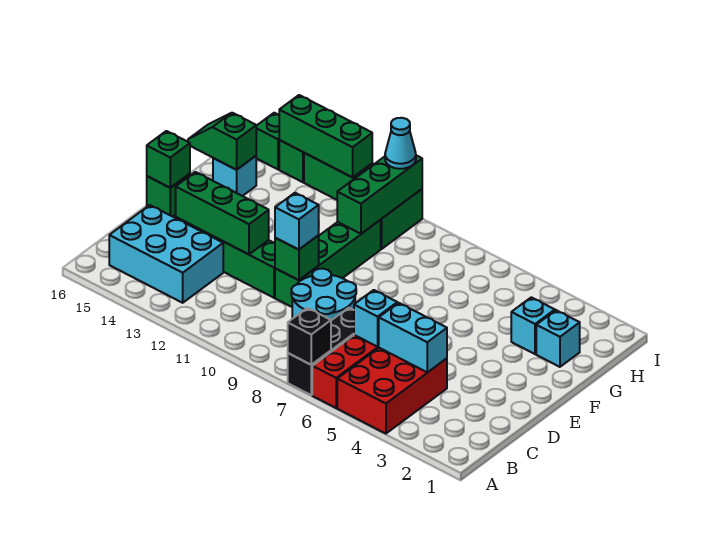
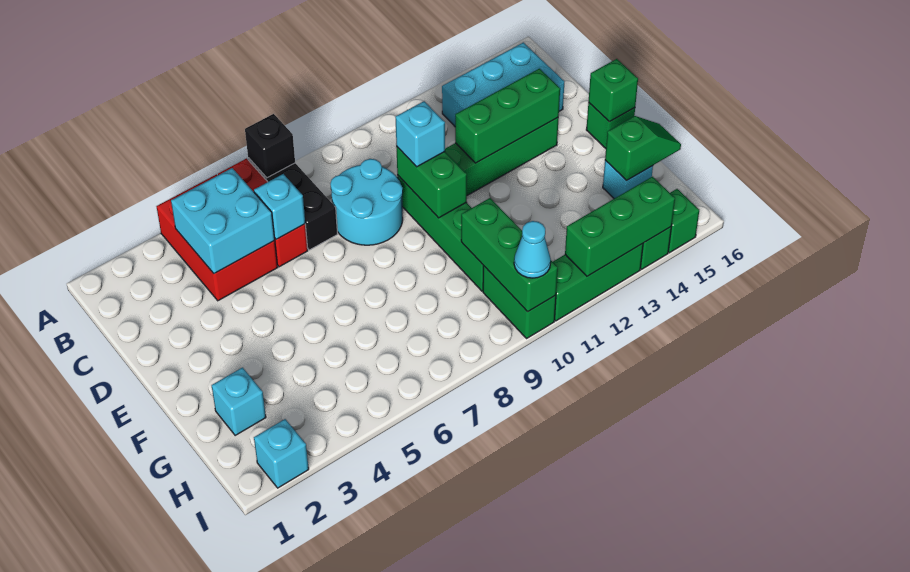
cyan 1x2 brick [378,303,447,372] -> cyan 2x2 brick [171,168,275,274]
green 1x1 brick [275,236,319,280] -> green 1x2 brick [396,146,467,218]
cyan 1x1 brick [511,297,555,354] -> cyan 1x1 brick moved to [254,419,309,488]

